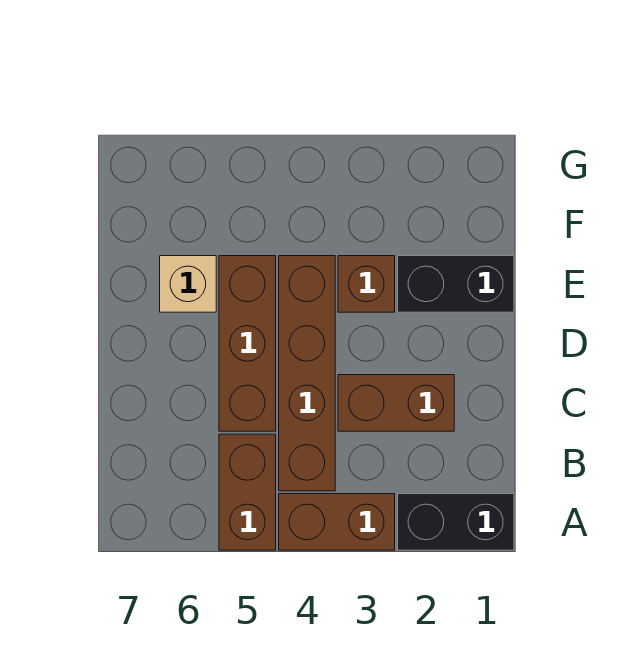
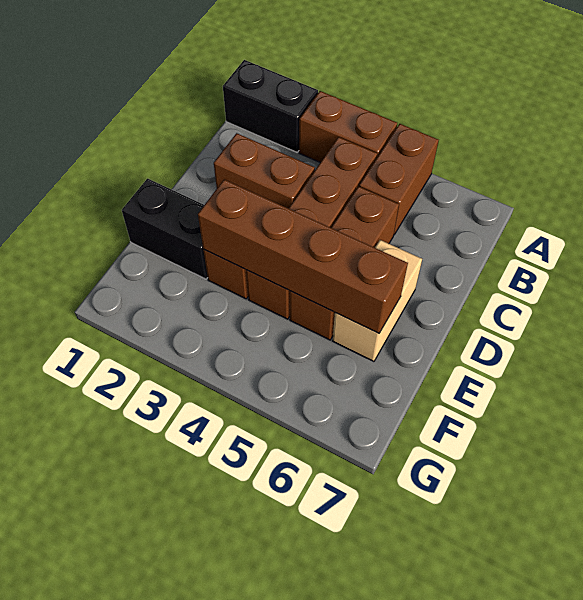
none -> brown 1x4 brick [198,180,408,333]
tan 1x1 brick [160,256,216,312] -> tan 1x2 brick [332,240,422,361]

